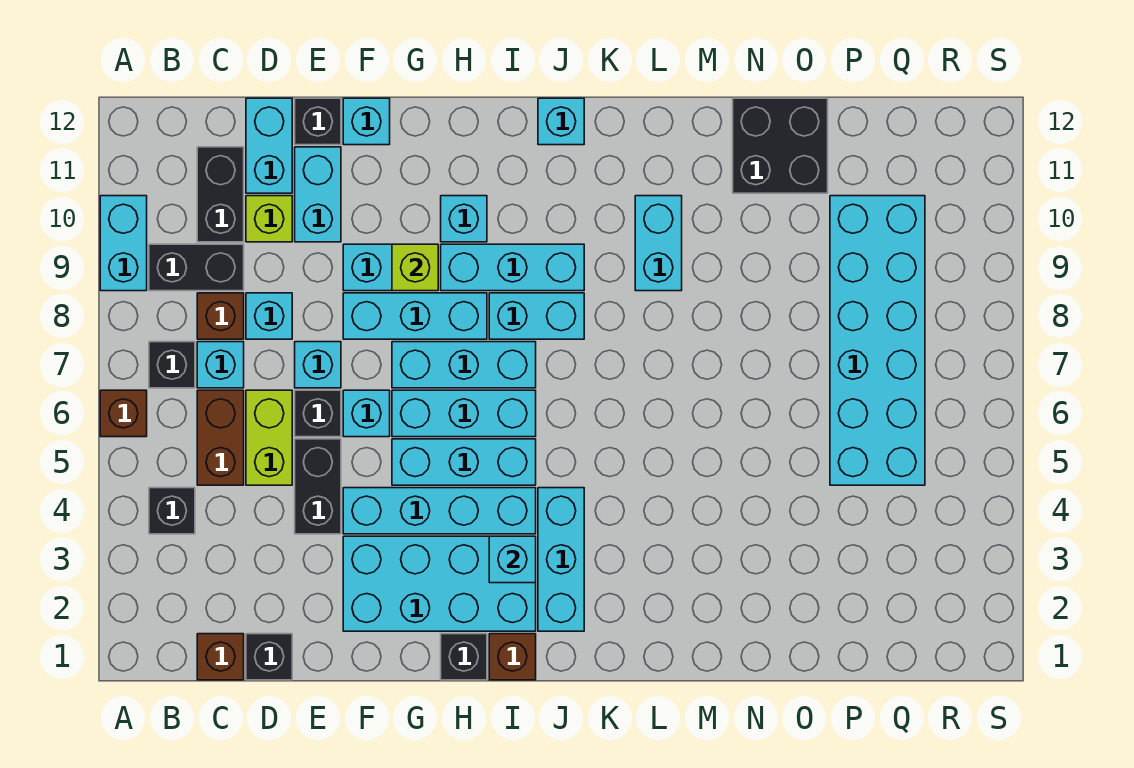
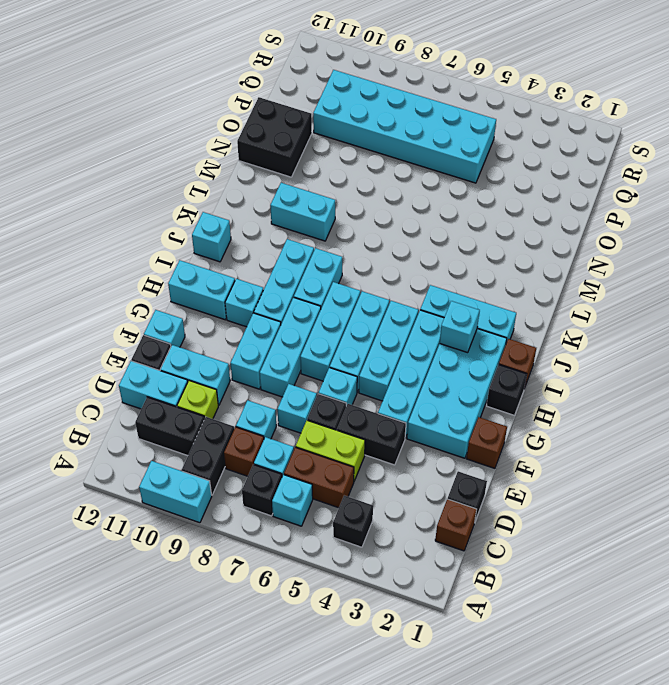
brown 1x1 brick [100,390,147,437] -> brown 1x1 brick moved to [466,417,507,468]
none -> cyan 1x1 brick [272,475,313,526]
lime 1x1 brick [392,244,438,291] -> none
none -> cyan 1x2 brick [168,260,235,320]

